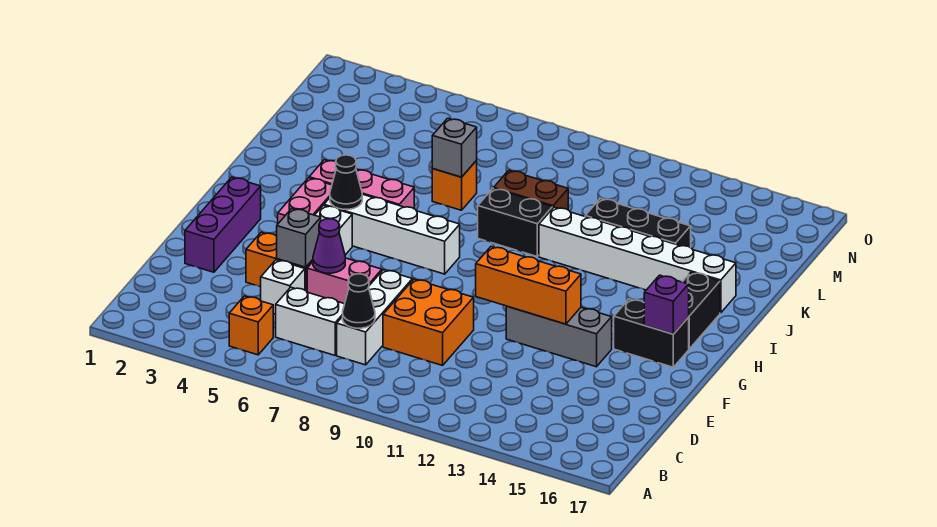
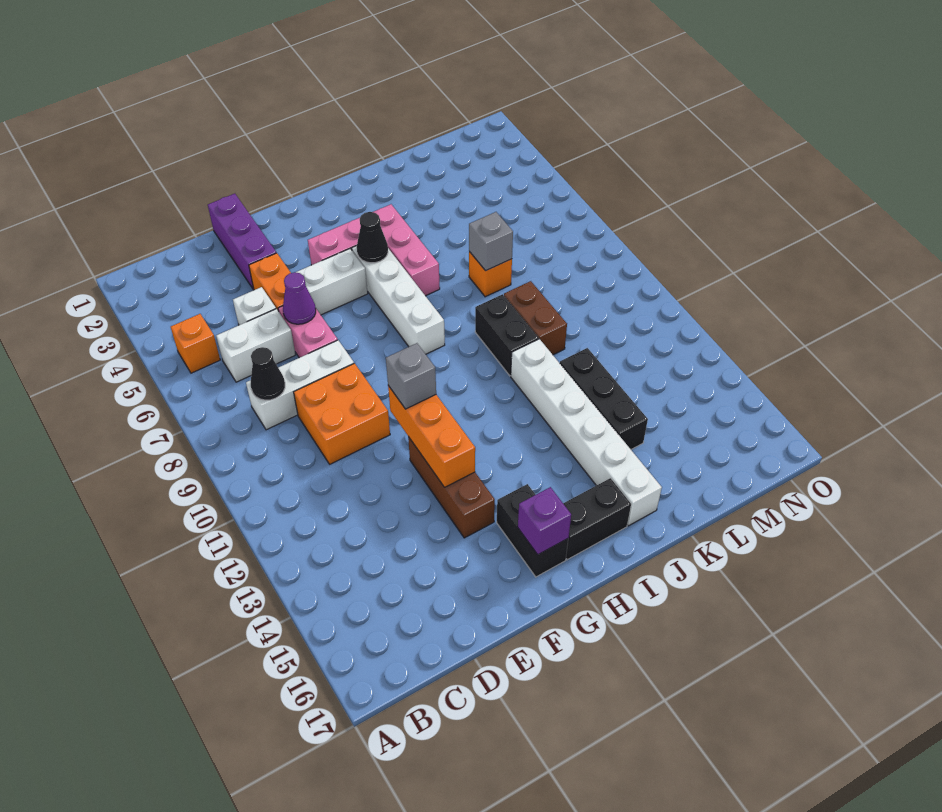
white 1x2 brick [275,287,344,355] -> white 1x2 brick turned to [216,309,296,382]
purple 1x3 brick [185,177,261,272] -> purple 1x3 brick turned to [208,194,276,290]
grey 1x1 brick [277,209,321,267] -> grey 1x1 brick moved to [386,343,436,409]
grey 1x3 brick [506,306,612,367] -> brown 1x3 brick [408,437,495,538]

